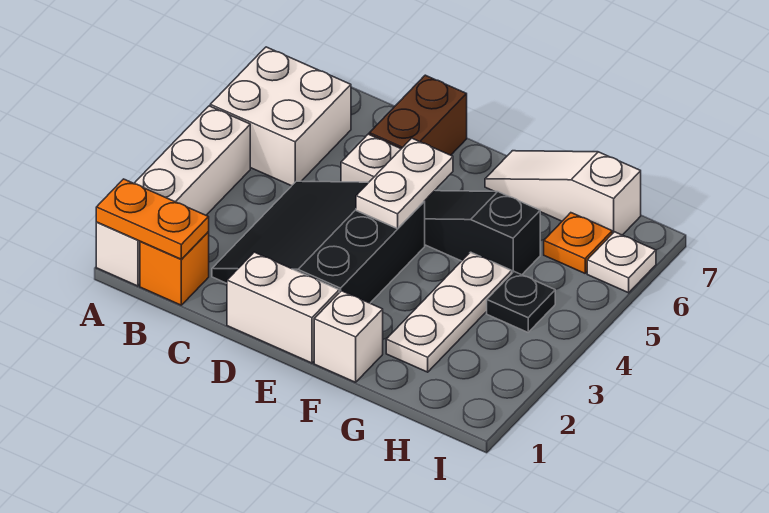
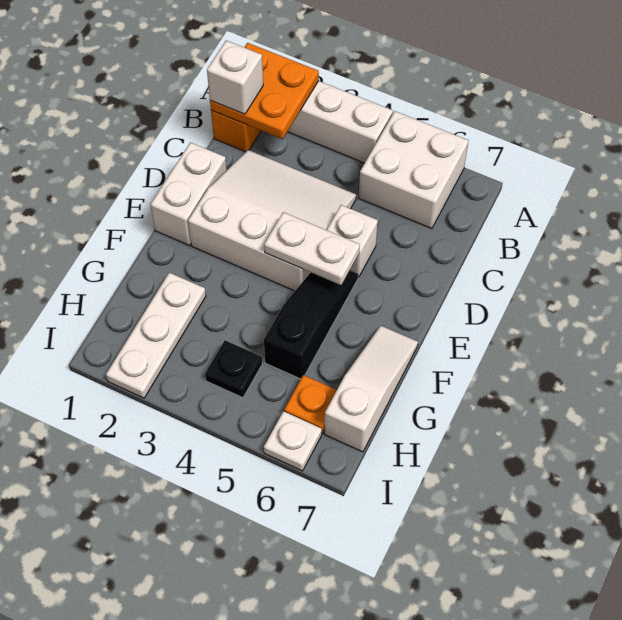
orange 1x2 plate [96,179,209,259] -> orange 2x2 plate [210,43,319,139]
black 3x3 slope [212,181,425,303] -> white 3x3 slope [188,150,356,291]
brown 1x2 brick [369,75,467,155] -> none
white 1x1 brick [314,291,383,382] -> white 1x1 brick moved to [207,41,263,114]
white 1x3 plate [386,252,512,372] -> white 1x3 plate turned to [106,273,206,398]

